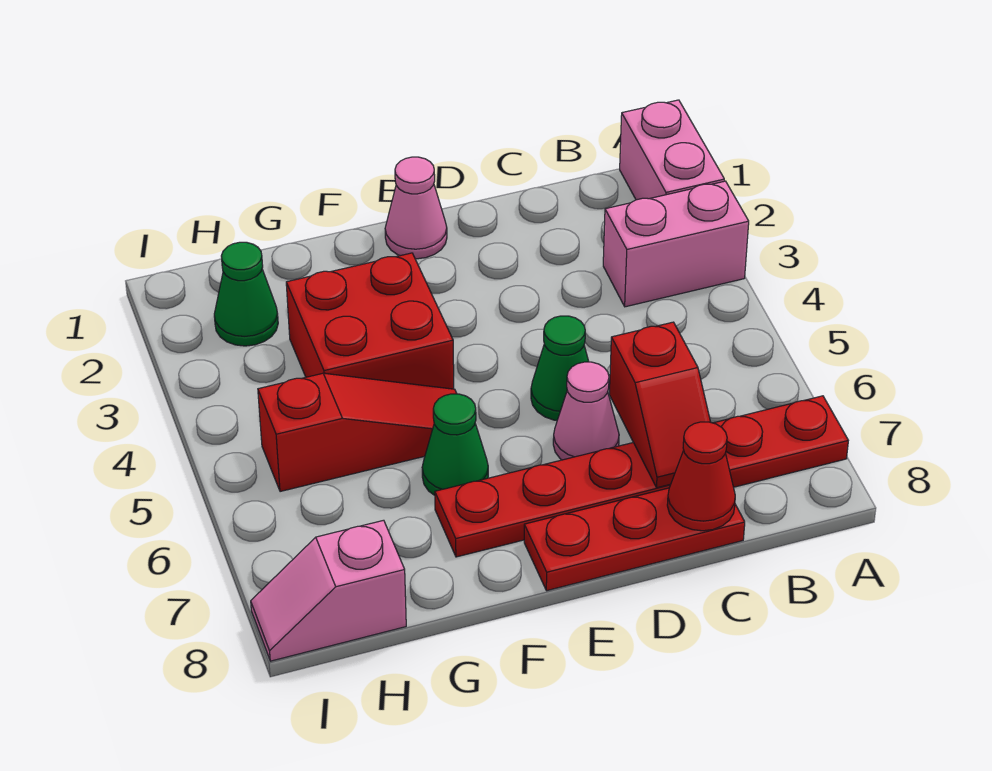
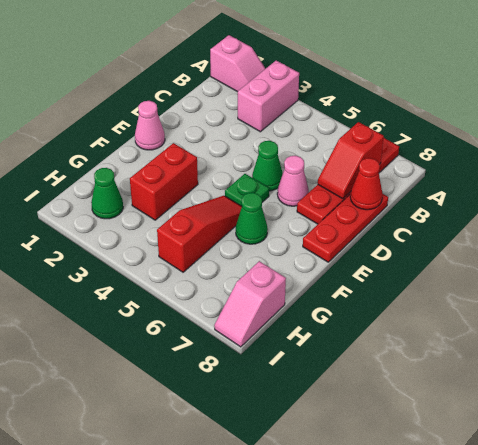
pink 1x2 brick [620,100,724,200] -> pink 1x2 slope [210,35,266,92]
red 1x6 plate [435,396,848,557] -> red 1x4 plate [297,138,399,224]
red 1x2 slope [609,322,710,488] -> red 1x2 slope turned to [318,122,384,199]
none -> green 1x1 plate [225,174,269,206]
red 2x2 brick [286,253,454,389] -> red 1x2 brick [130,143,198,220]

